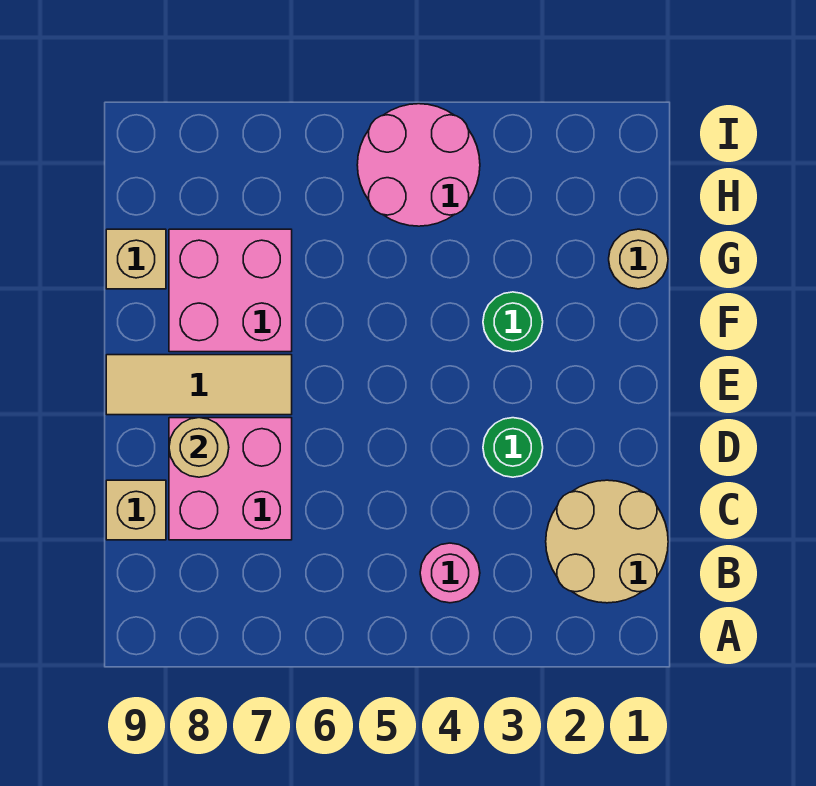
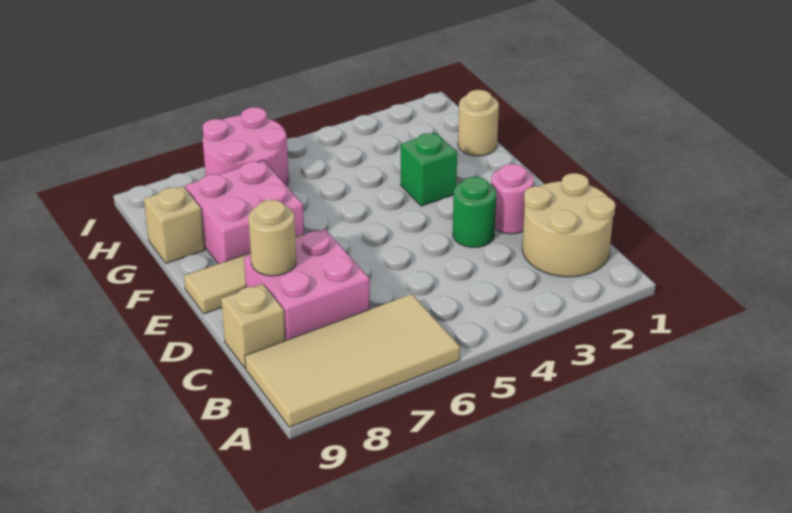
none -> tan 2x4 tile [245,294,460,427]
pink 1x1 round brick [420,543,480,603] -> pink 1x1 round brick moved to [491,164,534,234]
green 1x1 round brick [483,292,543,352] -> green 1x1 brick [401,132,457,206]
pink 2x2 round brick [357,104,480,226] -> pink 2x2 round brick moved to [203,107,289,186]

